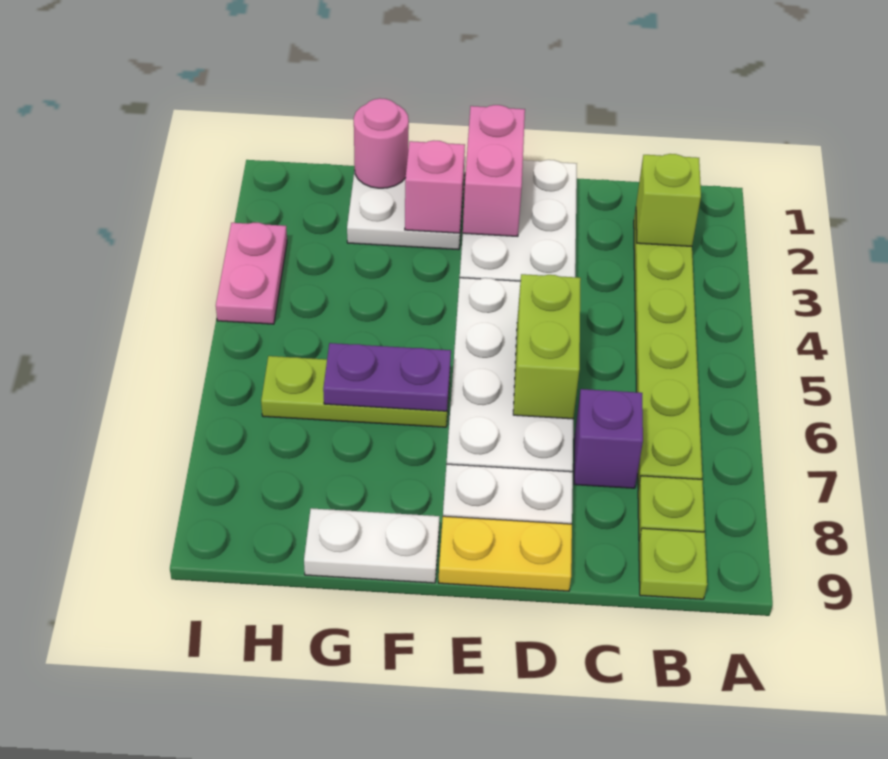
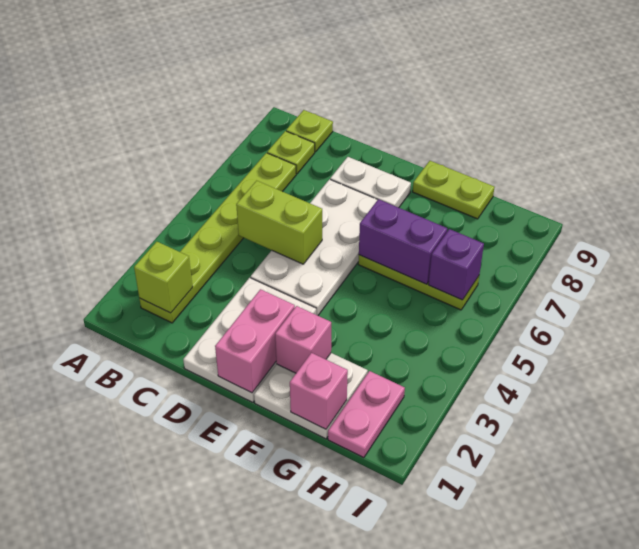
purple 1x1 brick [574,389,643,488] -> purple 1x1 brick moved to [429,229,484,300]
lime 1x2 brick [513,274,581,419] -> lime 1x2 brick turned to [236,181,322,264]
yellow 1x2 plate [438,516,572,591] -> none
purple 1x2 plate [323,343,451,411] -> purple 1x2 brick [359,199,447,284]
white 1x2 plate [304,508,440,583] -> lime 1x2 plate [413,161,495,219]
pink 1x1 round brick [354,98,409,188] -> pink 1x1 brick [290,353,348,429]
pink 1x2 plate [216,223,287,324] -> pink 1x2 plate moved to [328,371,405,458]

